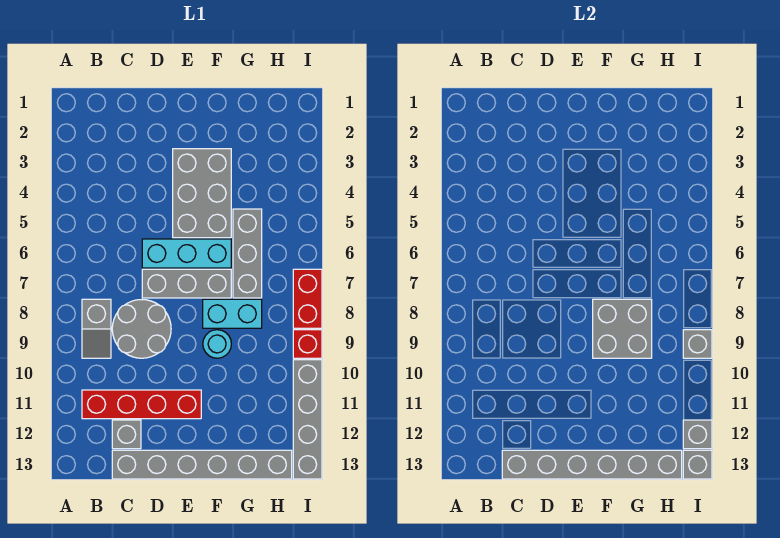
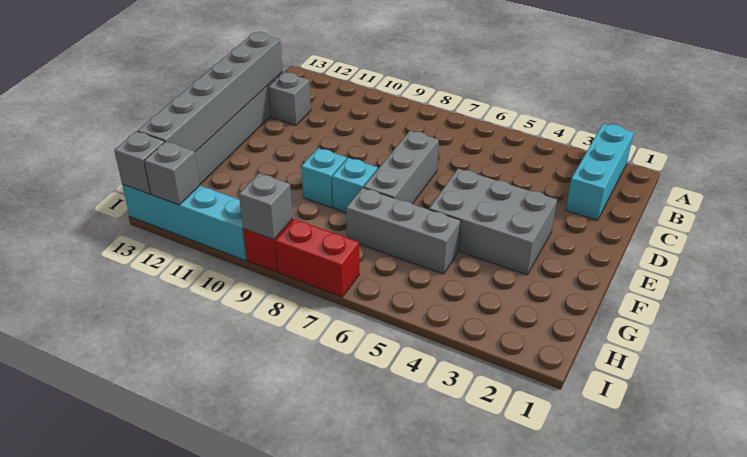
grey 1x2 slope [82,299,111,358] -> none
red 1x4 brick [82,390,201,419] -> none
grey 2x2 round brick [112,300,171,358] -> none
cyan 1x3 brick [142,239,231,268] -> cyan 1x3 brick moved to [566,124,634,220]
cyan 1x2 brick [203,299,262,328] -> cyan 1x1 brick [332,158,378,212]
grey 2x2 brick [593,299,652,358] -> none
cyan 1x1 round brick [203,330,231,358] -> cyan 1x1 brick [301,148,347,208]
grey 1x4 brick [293,360,322,479] -> cyan 1x4 brick [122,185,247,260]

